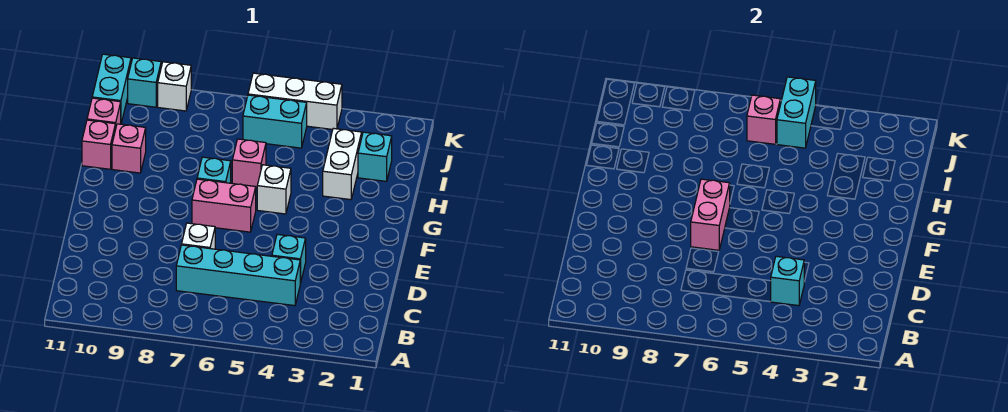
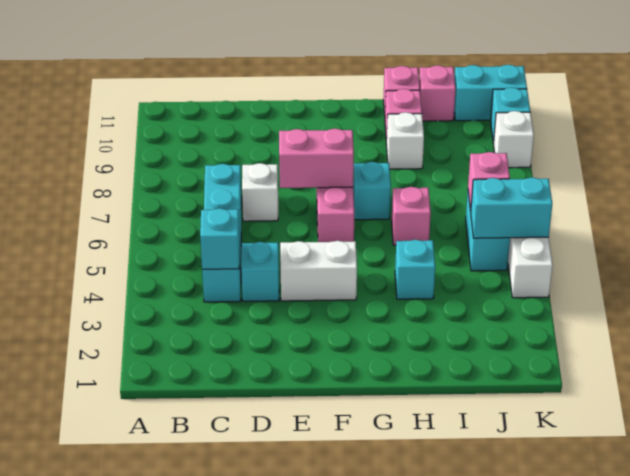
white 1x1 brick [257,165,291,214] -> white 1x1 brick moved to [387,112,424,169]
white 1x2 brick [323,128,362,200] -> white 1x2 brick moved to [280,241,357,301]
cyan 1x1 brick [358,132,392,181] -> cyan 1x1 brick moved to [395,240,435,299]

